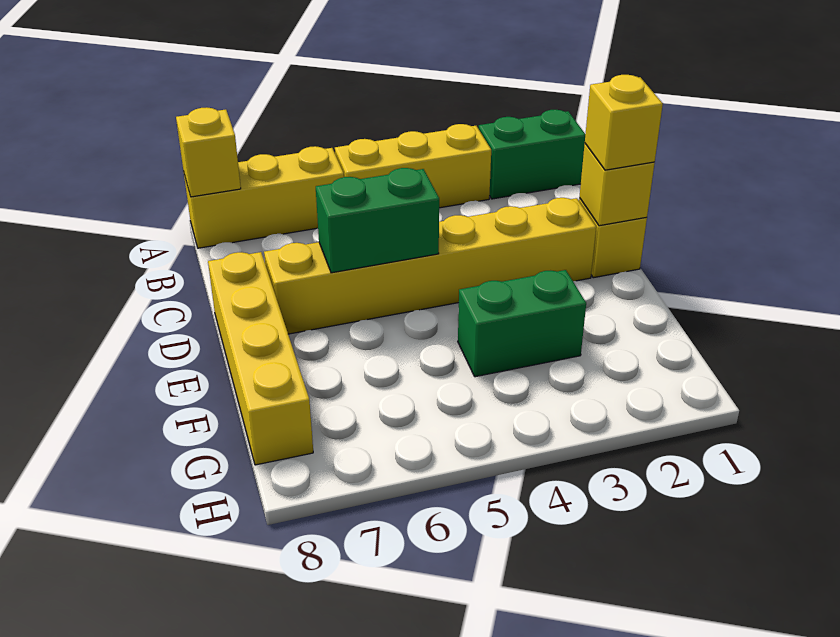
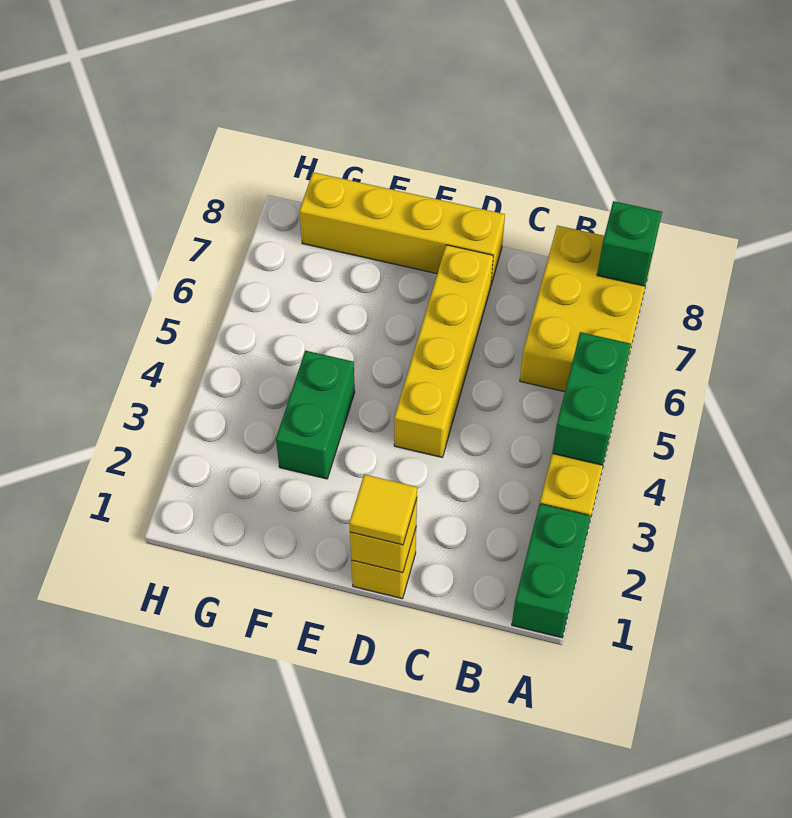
yellow 1x3 brick [184,146,344,248] -> yellow 2x3 brick [520,225,651,392]
yellow 1x1 brick [176,107,241,197] -> green 1x1 brick [597,201,662,286]
yellow 1x1 brick [585,75,663,170] -> yellow 1x1 tile [349,474,417,545]
yellow 1x6 brick [264,198,596,334] -> yellow 1x4 brick [394,245,493,457]
green 1x2 brick [316,168,439,273] -> green 1x2 brick moved to [552,332,631,465]

